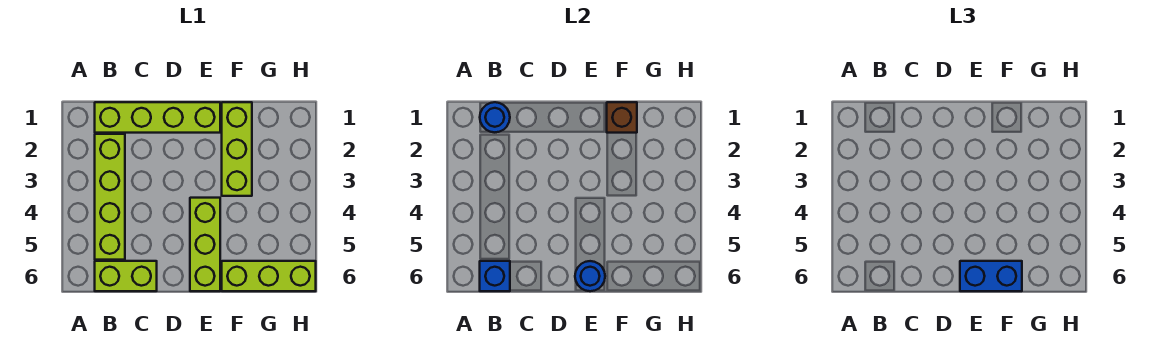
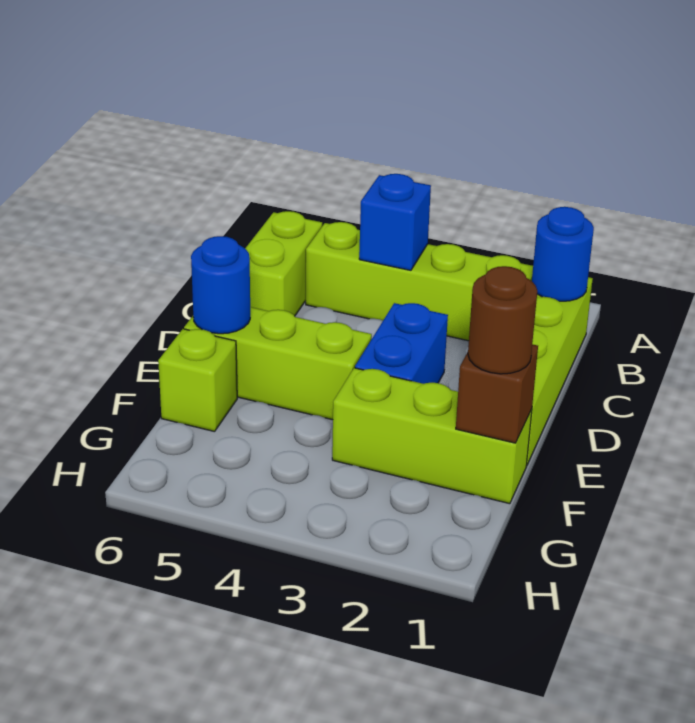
blue 1x1 brick [480,261,510,291] -> blue 1x1 brick moved to [359,174,431,270]
blue 1x2 brick [960,261,1022,291] -> blue 1x2 brick moved to [355,303,448,384]
none -> brown 1x1 round brick [468,266,537,374]
lime 1x3 brick [222,261,316,291] -> lime 1x1 brick [158,329,237,432]

